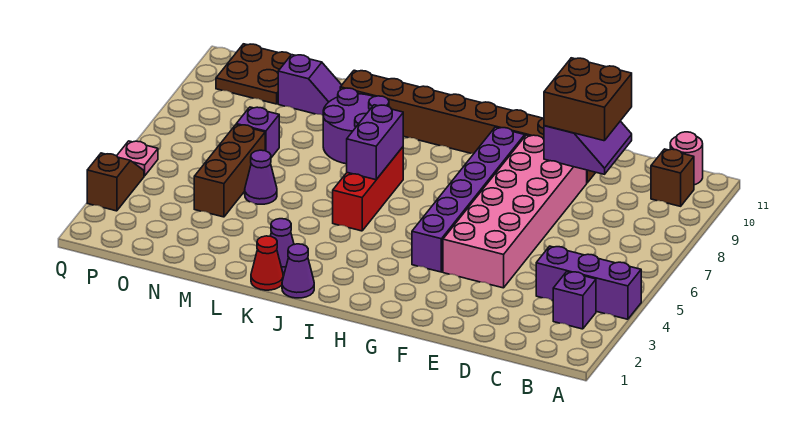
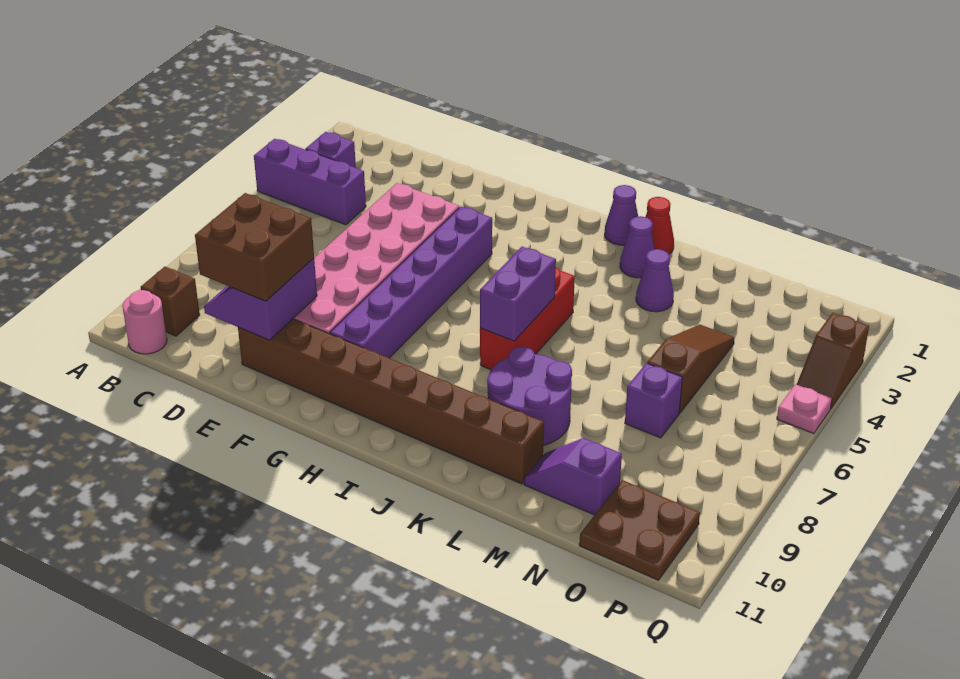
purple 1x1 cone [245,150,277,204] -> purple 1x1 cone moved to [636,249,674,312]
brown 1x3 brick [194,125,265,217] -> brown 1x3 slope [647,325,735,413]

